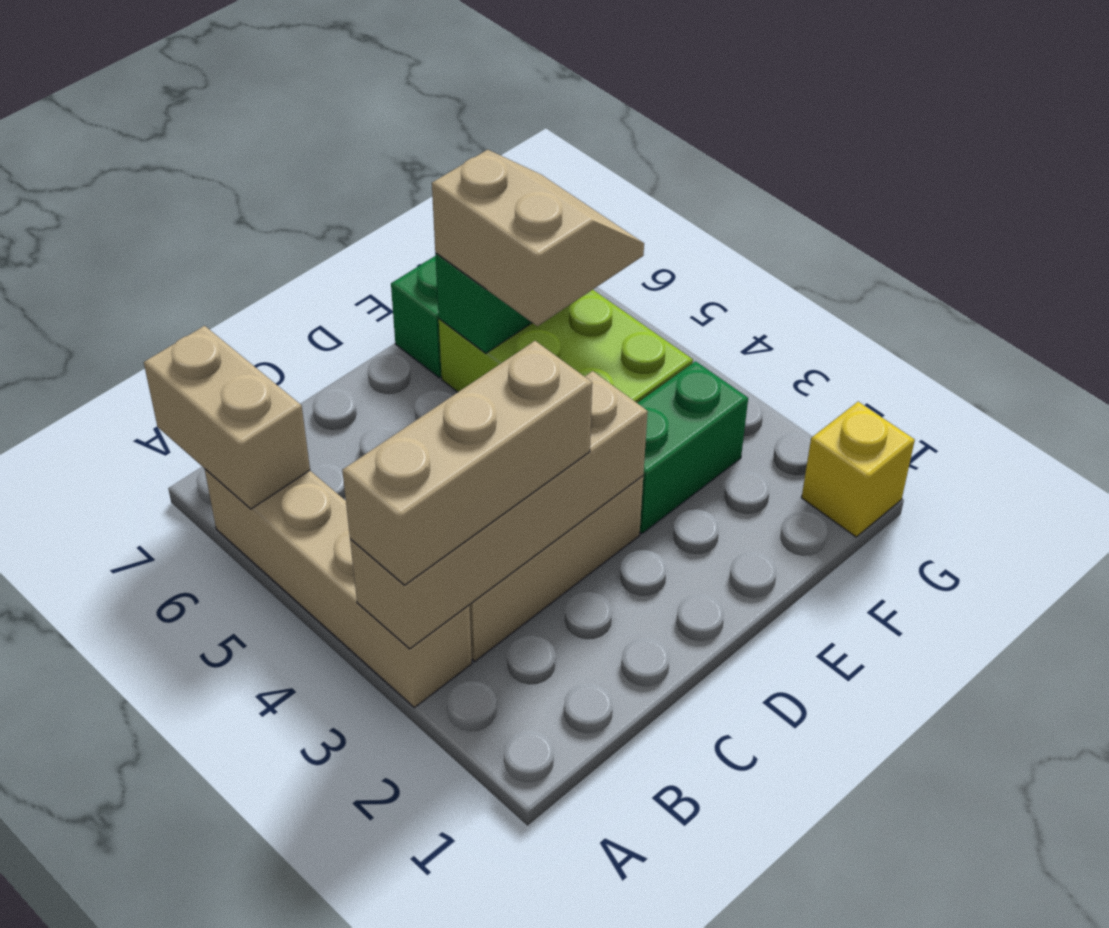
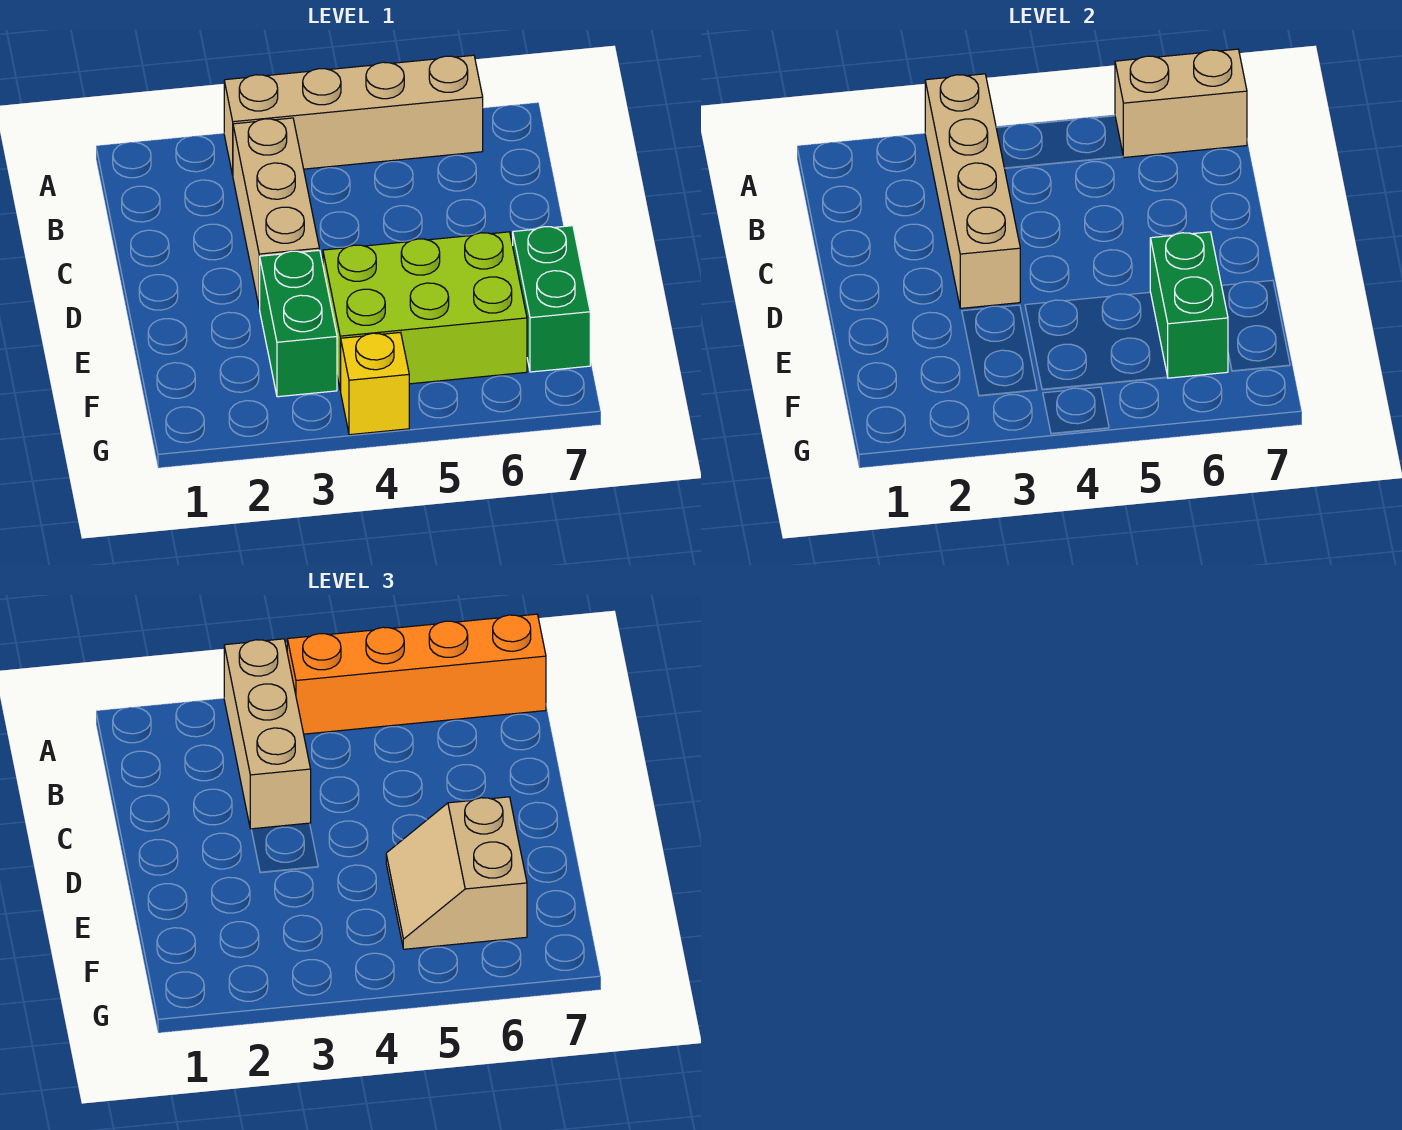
none -> orange 1x4 brick [287,614,546,734]
tan 2x2 slope [432,150,644,326] -> tan 2x2 slope turned to [386,797,527,949]
yellow 1x1 brick [802,402,915,537] -> yellow 1x1 brick moved to [340,332,409,435]

